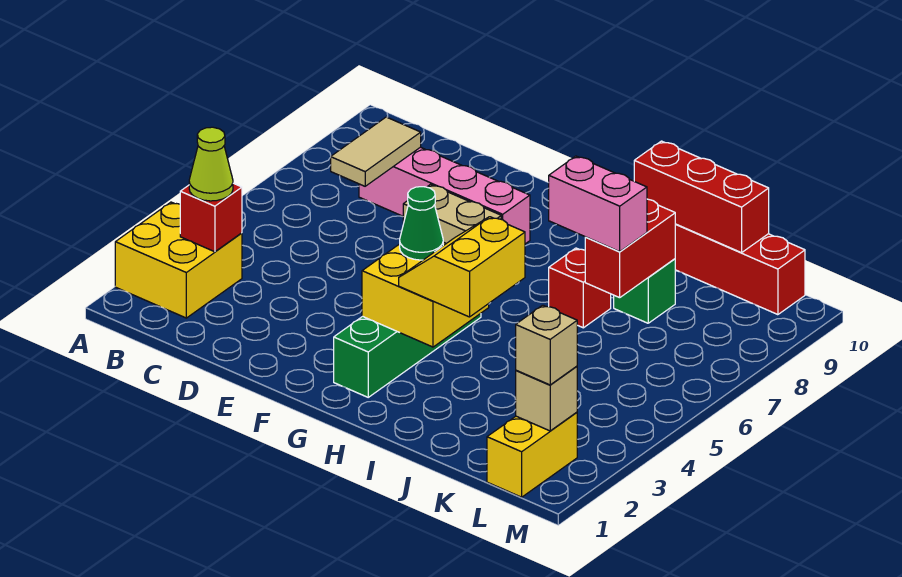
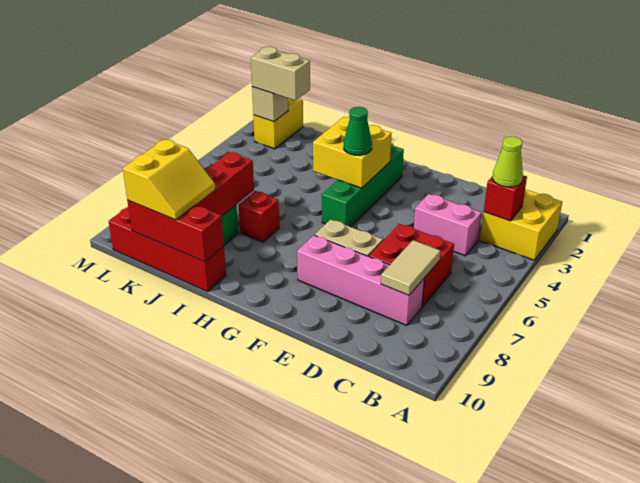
none -> red 2x2 brick [369,224,454,307]
yellow 2x2 slope [399,217,525,317] -> yellow 2x2 slope moved to [123,140,215,220]
pink 1x2 brick [549,156,647,252] -> pink 1x2 brick moved to [413,194,482,256]
tan 1x1 brick [516,305,577,385] -> tan 1x2 brick [251,47,310,100]

